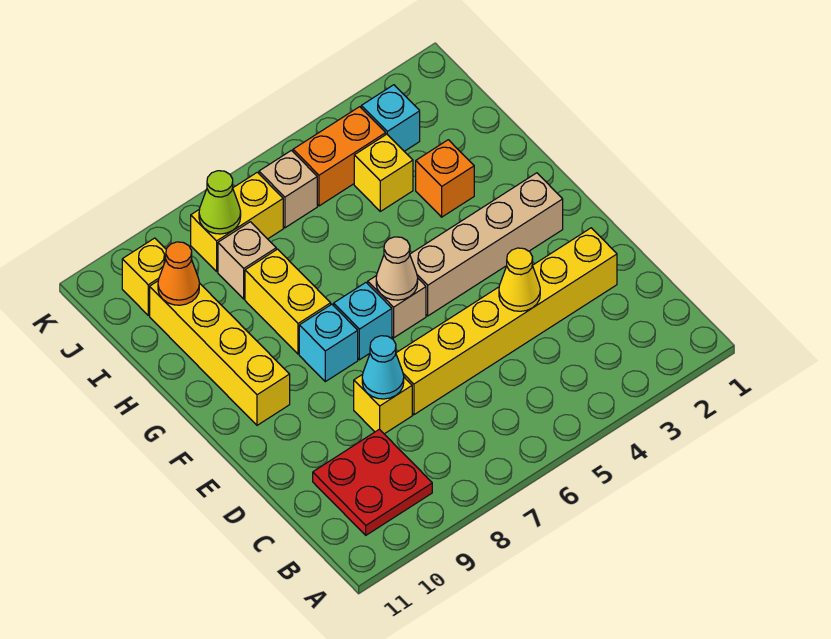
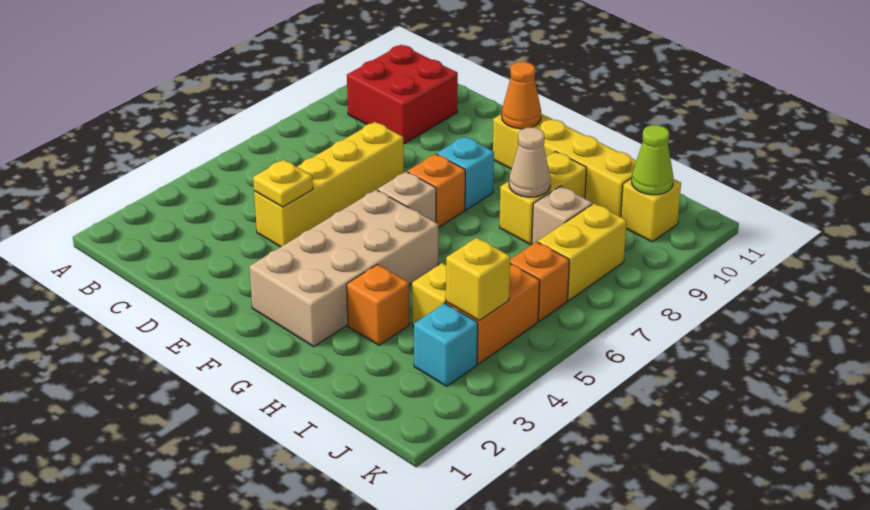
red 2x2 plate [313,429,432,535] -> red 2x2 brick [347,45,458,144]
yellow 1x6 brick [396,228,617,415] -> yellow 1x4 brick [254,122,404,247]
yellow 1x1 cone [499,248,540,311] -> yellow 1x1 plate [253,160,313,207]
yellow 1x1 brick [354,374,412,434] -> yellow 1x1 brick moved to [446,238,510,321]
cyan 1x1 cone [362,336,404,399] -> none
tan 1x4 brick [410,173,563,316] -> tan 2x4 brick [249,190,438,347]
tan 1x1 cone [376,237,418,300] -> tan 1x1 cone moved to [509,127,551,197]
cyan 1x1 brick [334,283,392,360] -> orange 1x1 brick [408,154,465,228]
yellow 1x2 brick [245,249,331,354] -> yellow 1x2 brick turned to [500,152,587,244]
orange 1x1 cone [158,242,199,305] -> orange 1x1 cone moved to [502,62,541,129]
tan 1x1 brick [259,150,317,228] -> orange 1x1 brick [510,242,569,321]
lime 1x1 cone [199,171,241,234] -> lime 1x1 cone moved to [632,125,673,195]

